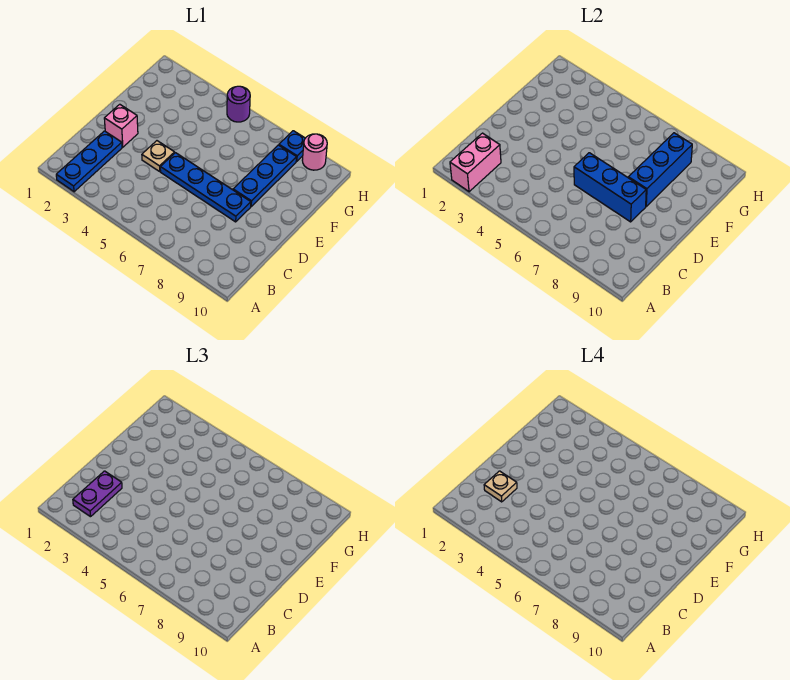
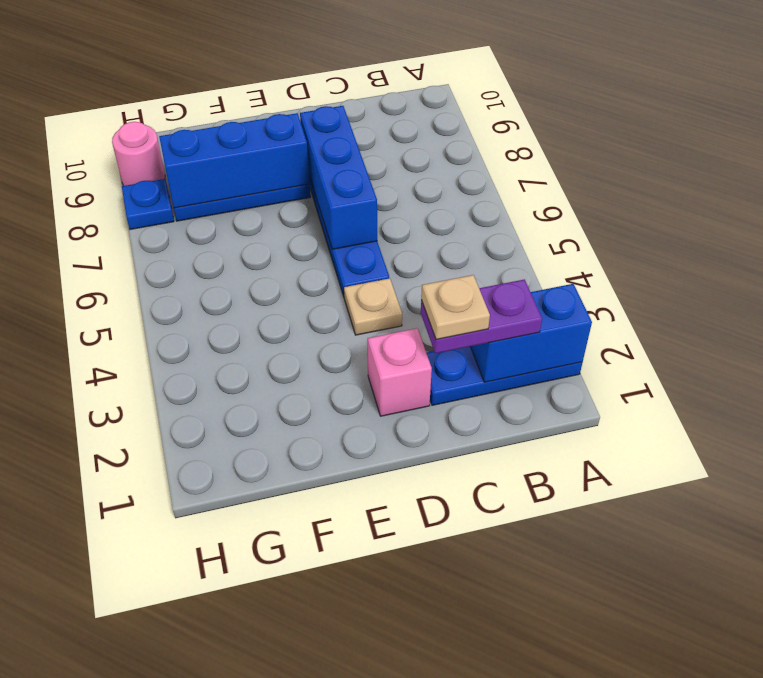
pink 1x2 brick [450,133,501,192] -> blue 1x2 brick [470,284,592,382]
purple 1x1 round brick [227,86,250,122] -> none

